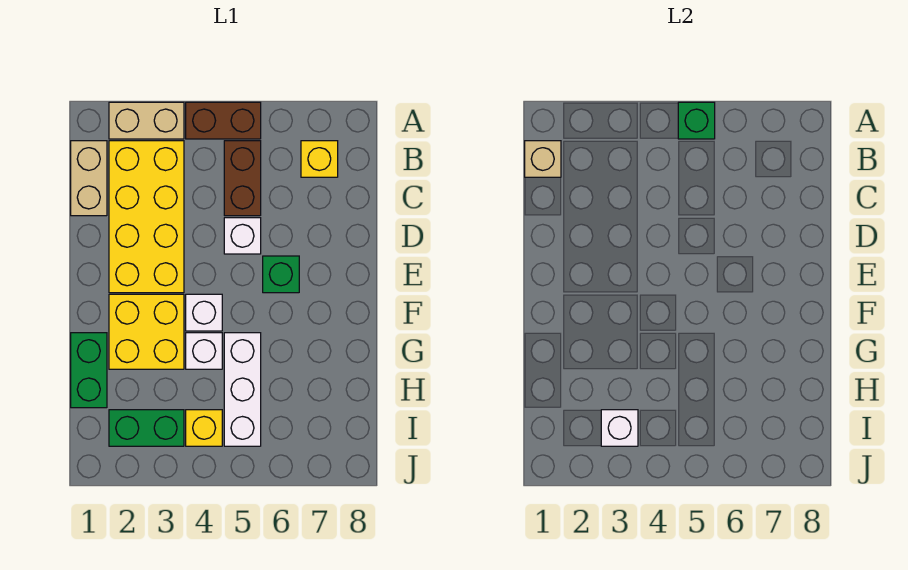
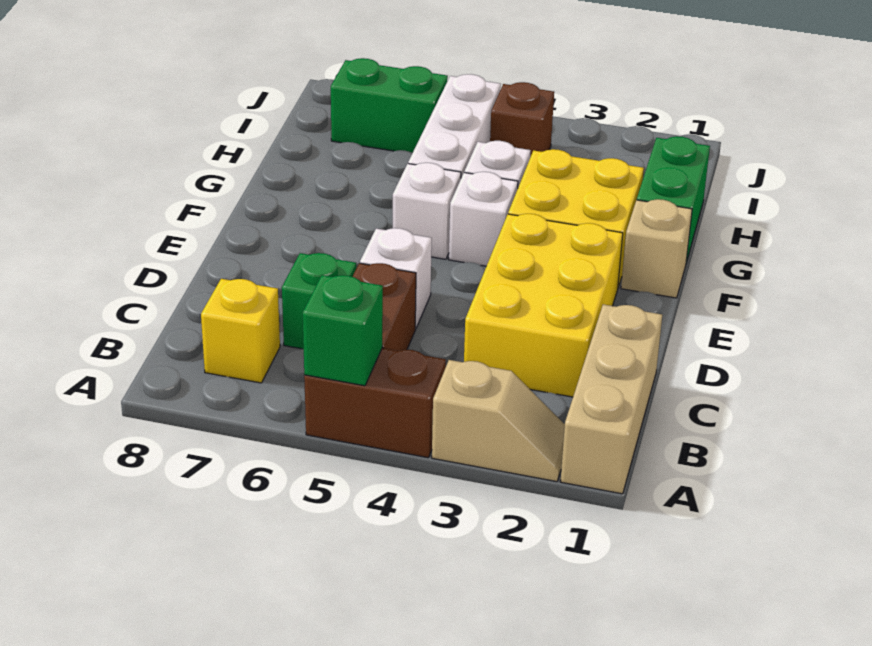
tan 1x2 brick [109,102,184,139] -> tan 1x2 slope [432,360,565,482]
tan 1x2 brick [71,141,107,216] -> tan 1x3 brick [561,304,662,494]
tan 1x1 brick [525,141,561,177] -> tan 1x1 brick moved to [621,199,692,298]
yellow 2x4 brick [109,141,184,293] -> yellow 2x3 brick [464,214,623,397]
green 1x1 brick [263,256,299,293] -> green 1x1 brick moved to [282,253,356,349]
green 1x2 brick [109,410,184,446] -> green 1x2 brick moved to [331,58,448,153]
white 1x1 brick [601,410,638,446] -> white 1x1 brick moved to [393,163,461,259]
yellow 1x1 brick [186,410,222,446] -> brown 1x1 brick [490,82,554,157]

